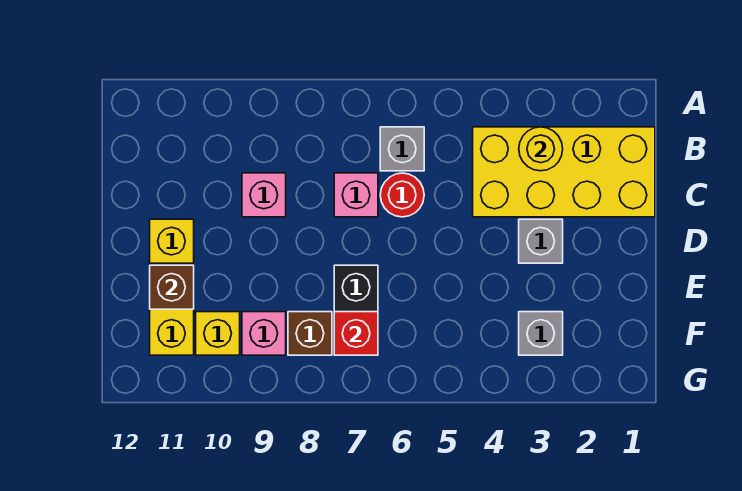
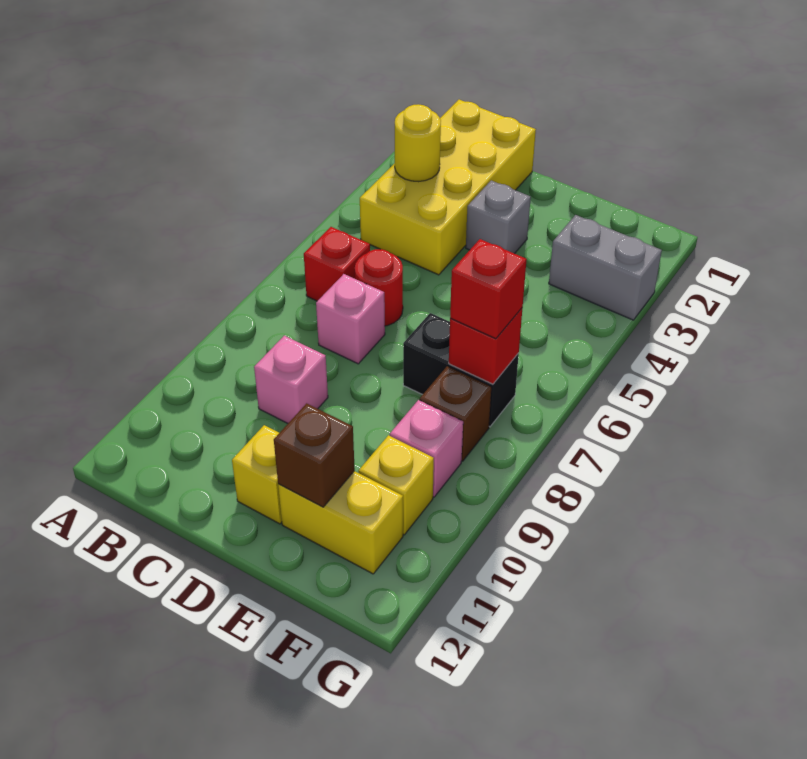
grey 1x1 brick [380,127,424,171] -> red 1x1 brick [304,227,370,301]
grey 1x1 brick [519,312,563,355] -> grey 1x2 brick [549,215,662,320]
none -> red 1x1 brick [450,239,527,339]

